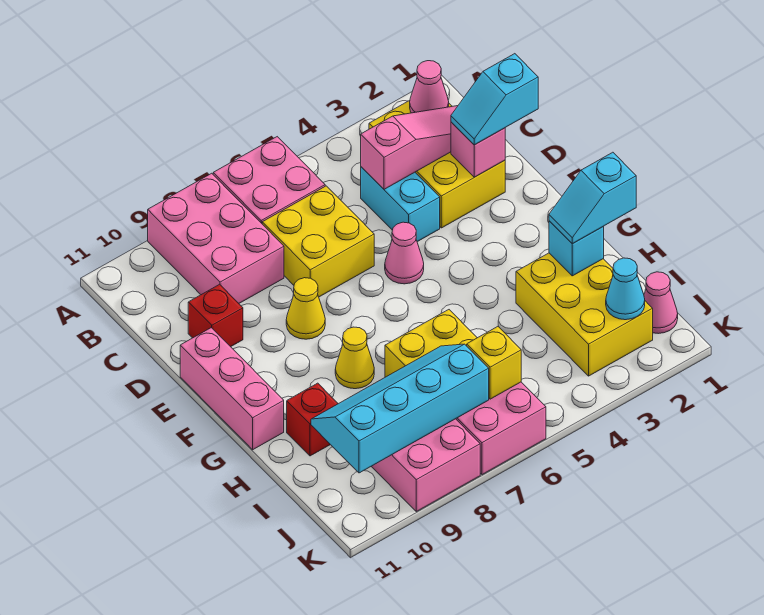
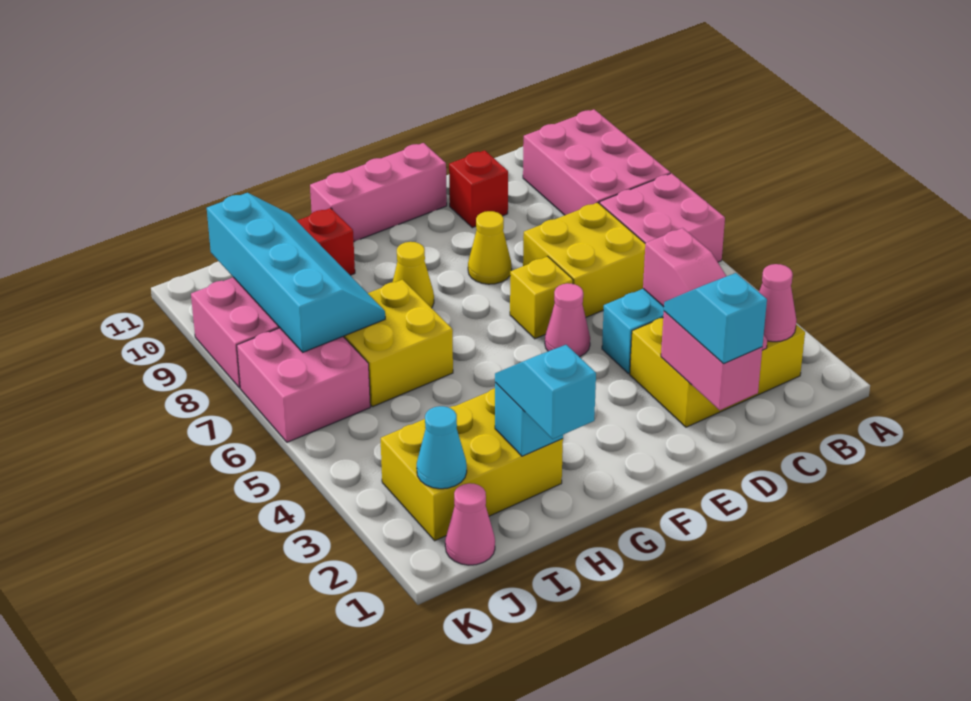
pink 2x3 brick [148,173,284,303] -> pink 2x3 brick turned to [523,109,670,215]
pink 1x1 brick [451,122,505,177] -> pink 1x2 brick [661,311,762,410]
yellow 1x1 brick [467,327,521,399] -> yellow 1x1 brick moved to [510,256,573,339]

